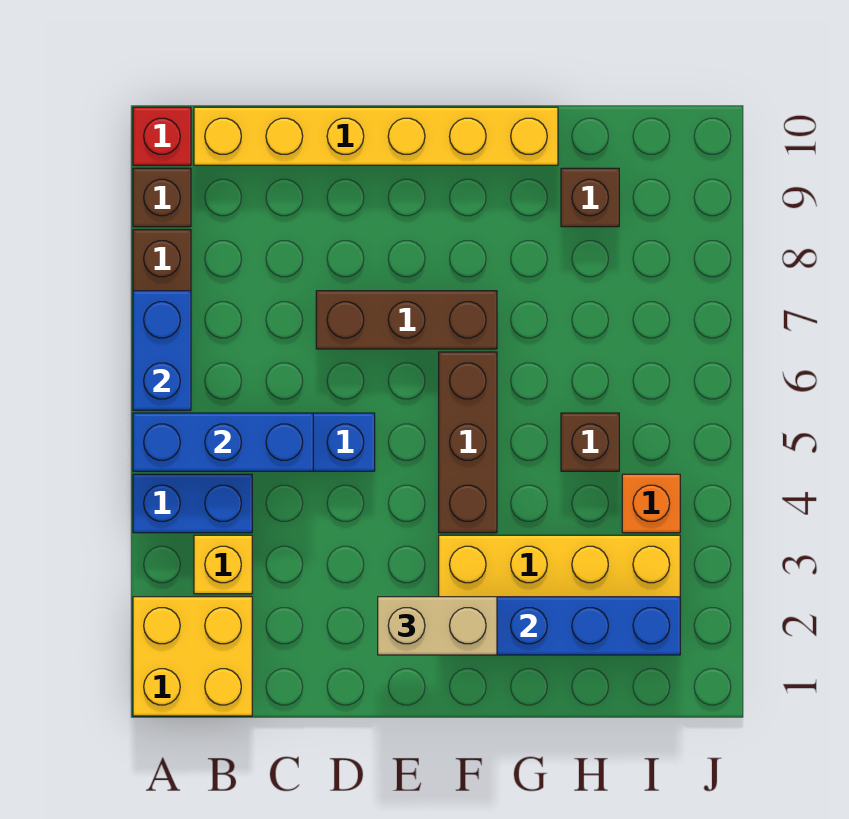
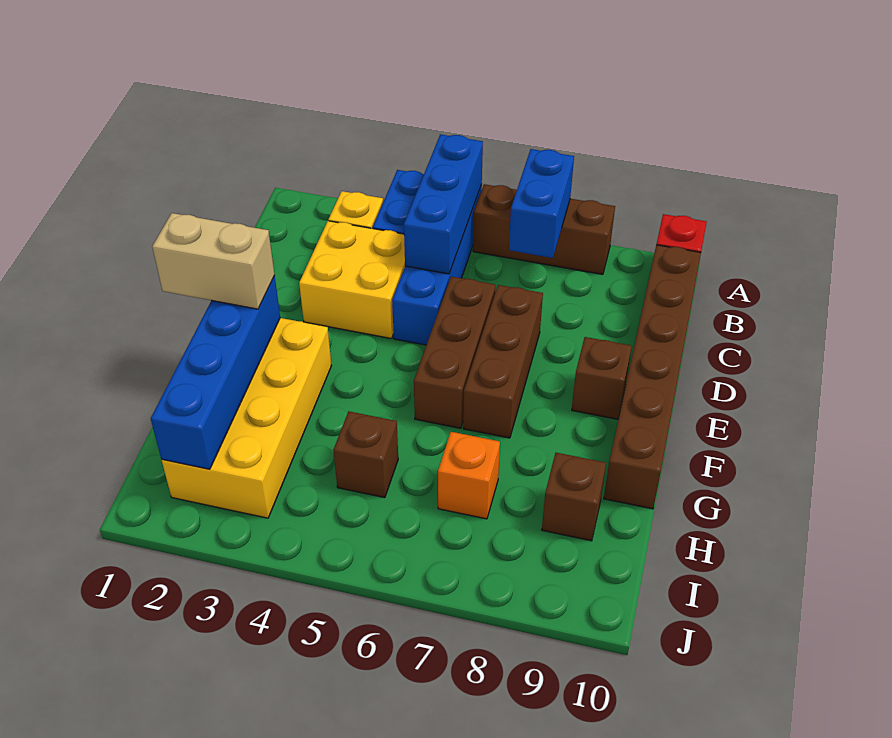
yellow 2x2 brick [133,597,252,716] -> yellow 2x2 brick moved to [299,221,405,339]
blue 1x2 brick [133,291,191,410] -> blue 1x2 brick turned to [509,149,574,258]
brown 1x1 brick [133,168,191,227] -> brown 1x1 brick moved to [572,337,632,419]
yellow 1x6 brick [194,107,558,165] -> brown 1x6 brick [604,245,701,509]
tan 1x2 brick [378,597,497,655] -> tan 1x2 brick turned to [152,213,275,309]
brown 1x3 brick [439,352,497,533] -> brown 1x3 brick turned to [414,277,496,428]
orange 1x1 brick [622,474,680,533] -> orange 1x1 brick moved to [438,432,500,519]

